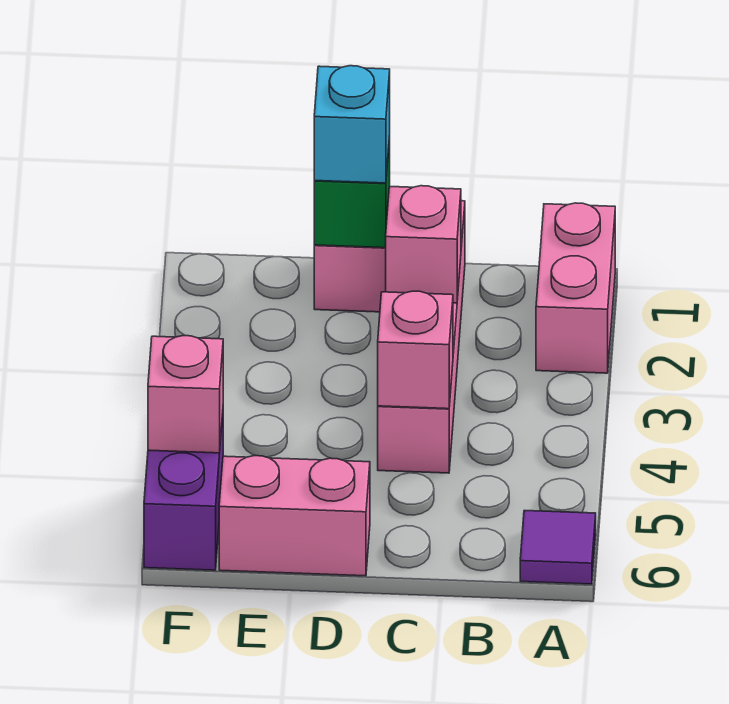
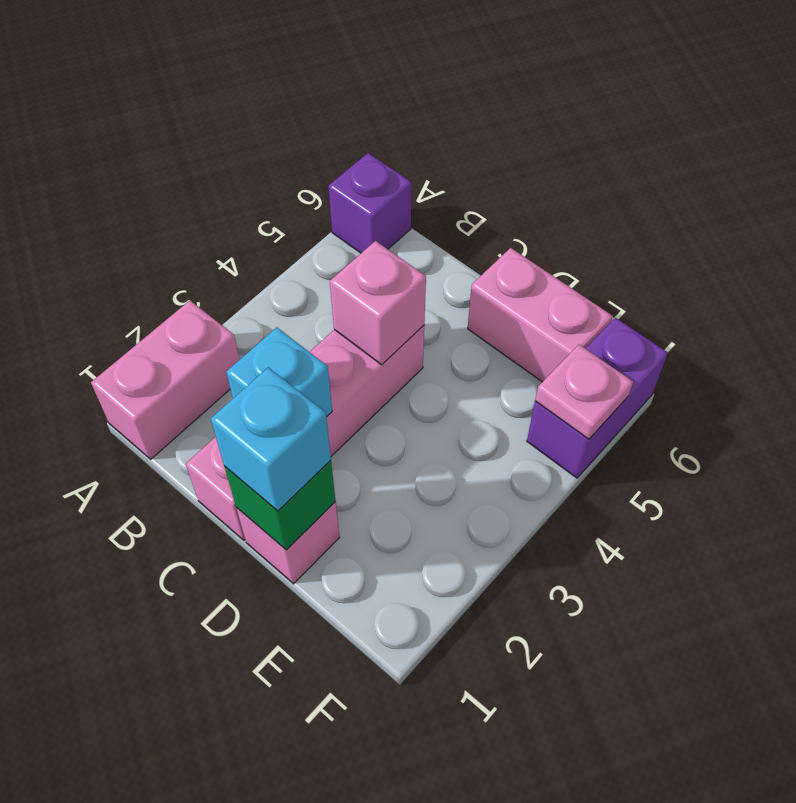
purple 1x1 tile [520,511,596,584] -> purple 1x1 brick [329,153,412,253]
pink 1x1 brick [386,186,461,303] -> cyan 1x1 brick [226,327,332,417]
pink 1x1 brick [148,336,223,453] -> pink 1x1 plate [535,345,633,439]

